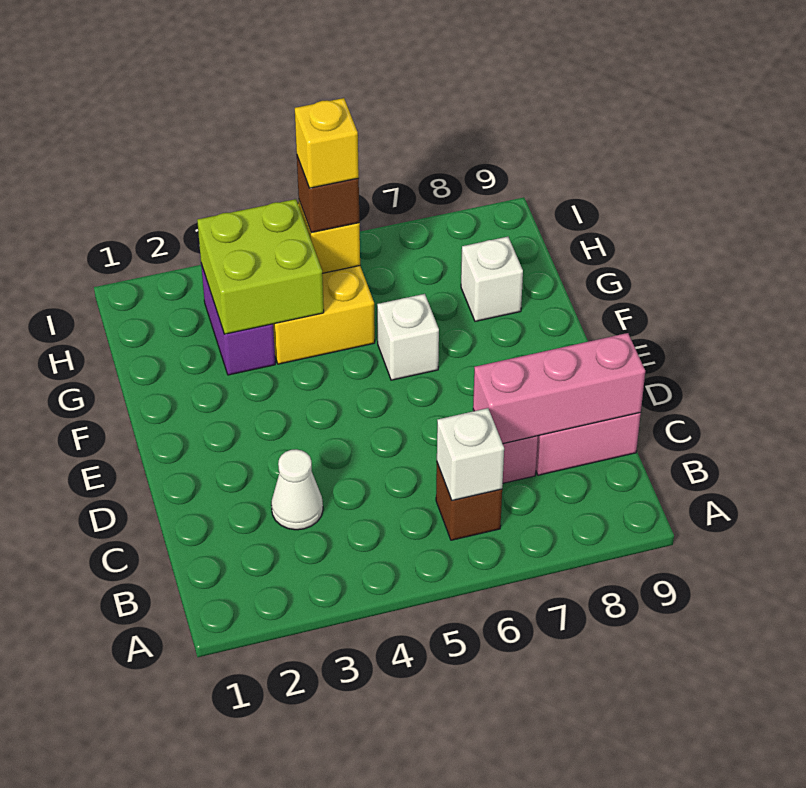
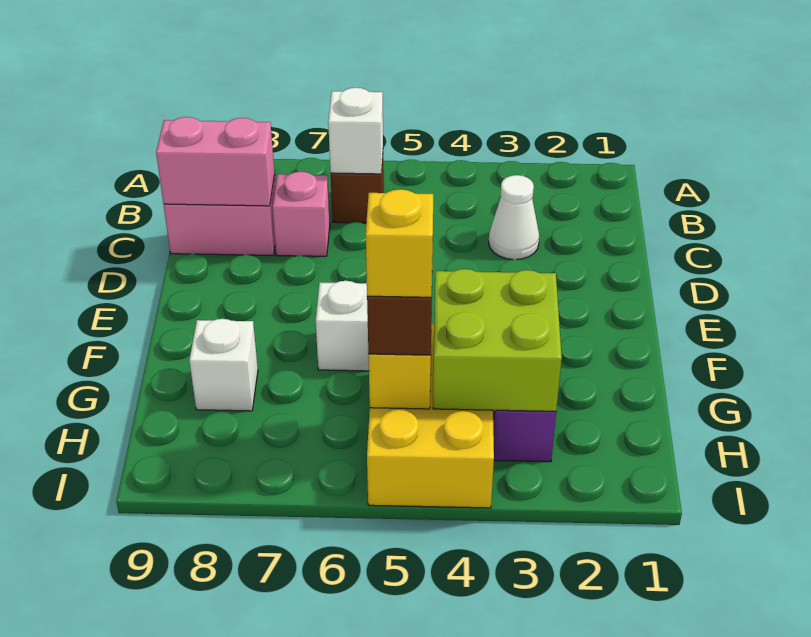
pink 1x3 brick [473,333,645,443] -> pink 1x2 brick [156,117,274,206]

